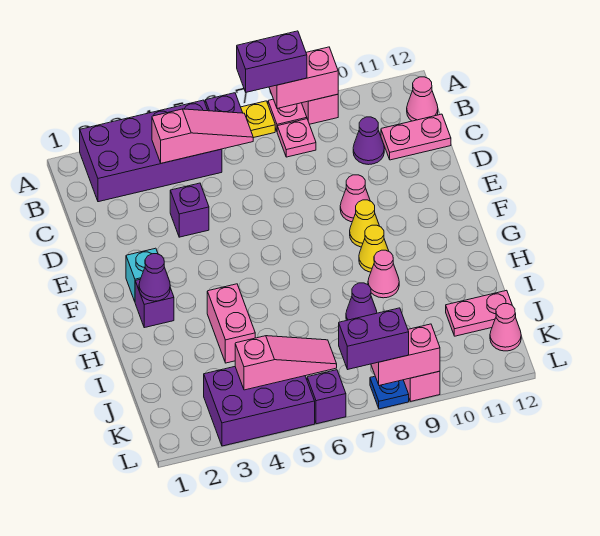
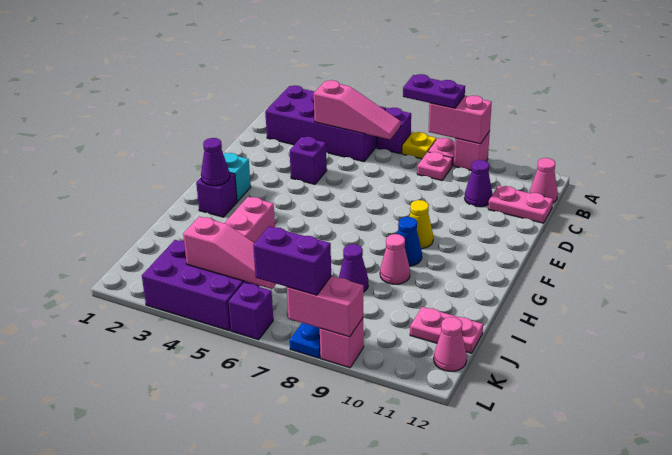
purple 1x2 brick [237,31,307,92] -> purple 1x2 plate [403,74,465,108]
pink 1x1 cone [340,175,370,222] -> none
yellow 1x1 cone [359,225,389,272] -> blue 1x1 cone [397,217,422,266]

